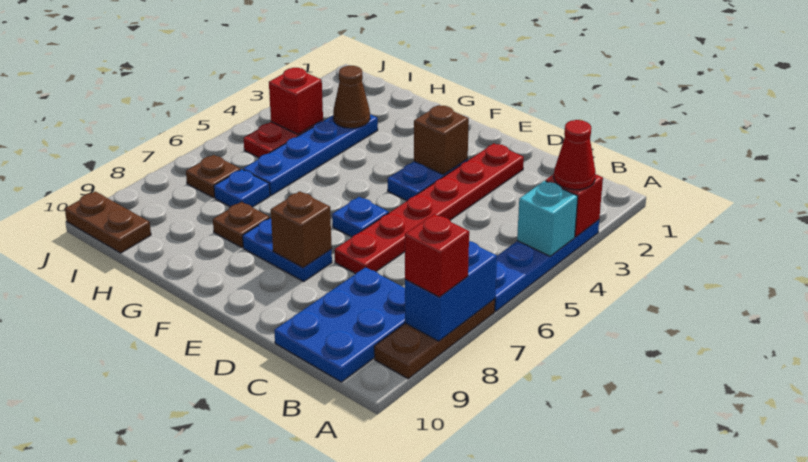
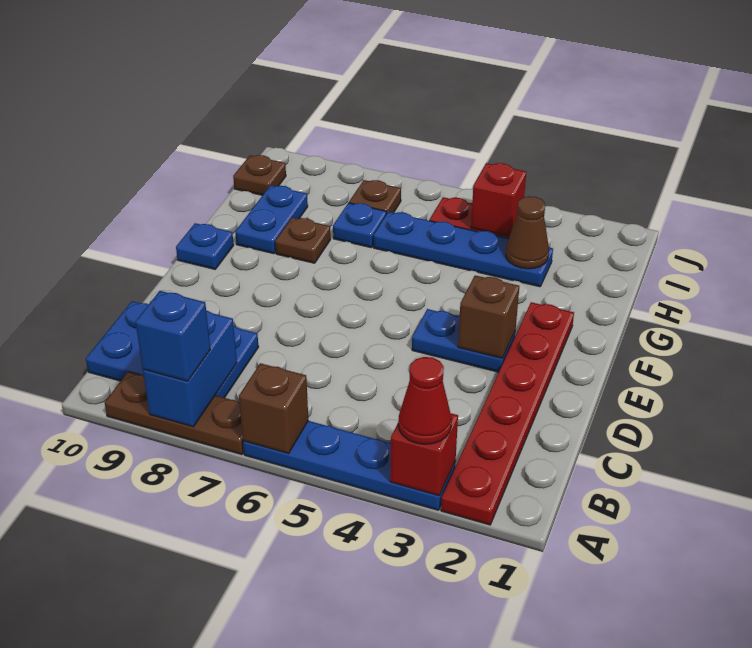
cyan 1x1 brick [517,181,578,256] -> none
blue 1x2 brick [405,241,497,341] -> blue 1x2 brick turned to [143,310,237,427]
red 1x1 brick [405,214,469,297] -> blue 1x1 brick [136,291,210,381]
red 1x6 plate [335,144,524,274] -> red 1x6 plate turned to [441,302,574,525]
blue 1x1 plate [332,197,389,237] -> blue 1x1 plate moved to [176,223,234,269]
blue 1x2 plate [243,218,332,281] -> blue 1x2 plate moved to [235,185,308,254]
brown 1x1 brick [271,191,332,268] -> brown 1x1 brick moved to [239,363,308,453]
brown 1x2 plate [65,192,151,253] -> brown 1x1 plate [233,155,286,195]

